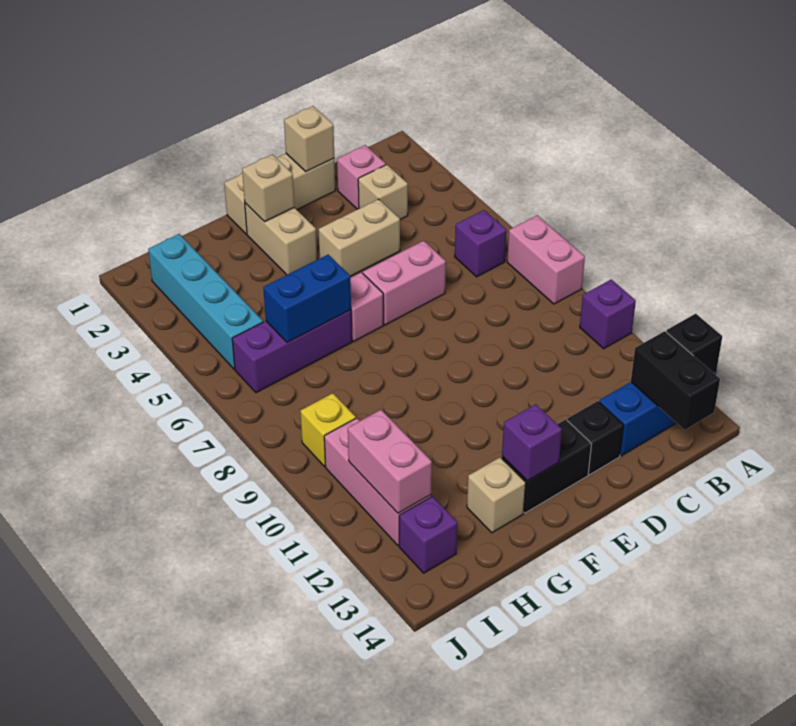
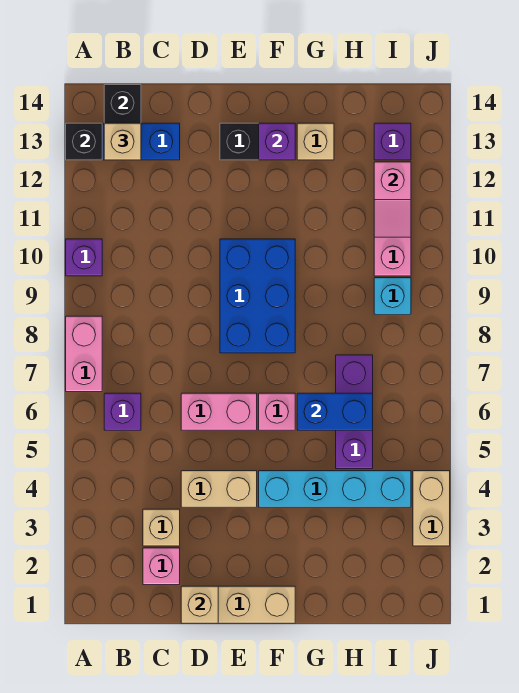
black 1x1 brick [567,401,624,475] -> none
none -> blue 2x3 brick [220,239,295,353]
tan 1x2 brick [245,203,317,275] -> tan 1x2 brick moved to [413,471,450,546]
tan 1x1 brick [242,154,294,222] -> tan 1x1 brick moved to [104,123,141,160]
purple 1x3 brick [232,310,352,393] -> purple 1x3 brick turned to [336,355,373,469]
cyan 1x4 brick [148,234,263,369] -> cyan 1x4 brick turned to [259,471,411,507]
yellow 1x1 brick [301,393,356,467] -> cyan 1x1 brick [374,278,411,314]
pink 1x2 brick [348,410,432,513] -> pink 1x2 slope [374,162,411,237]

